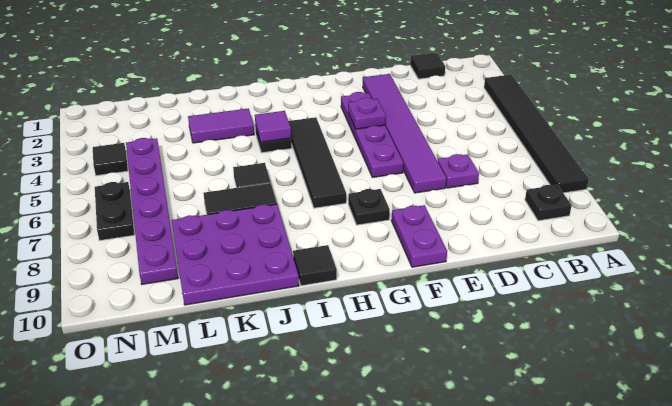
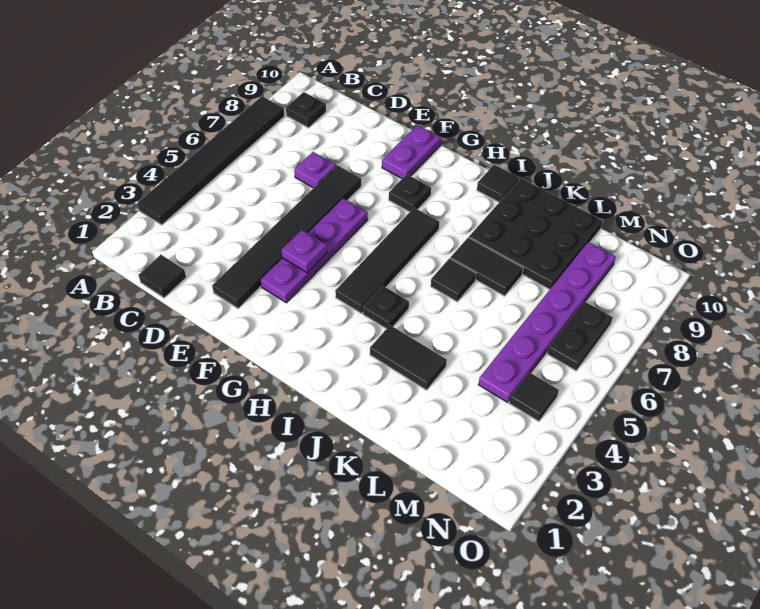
purple 1x6 tile [363,74,447,193] -> black 1x6 tile [212,165,361,309]
purple 1x1 tile [255,111,291,142] -> none
purple 1x2 tile [188,108,254,143] -> black 1x2 tile [370,325,447,390]
purple 3x3 plate [171,204,299,305] -> black 3x3 plate [469,179,603,290]

